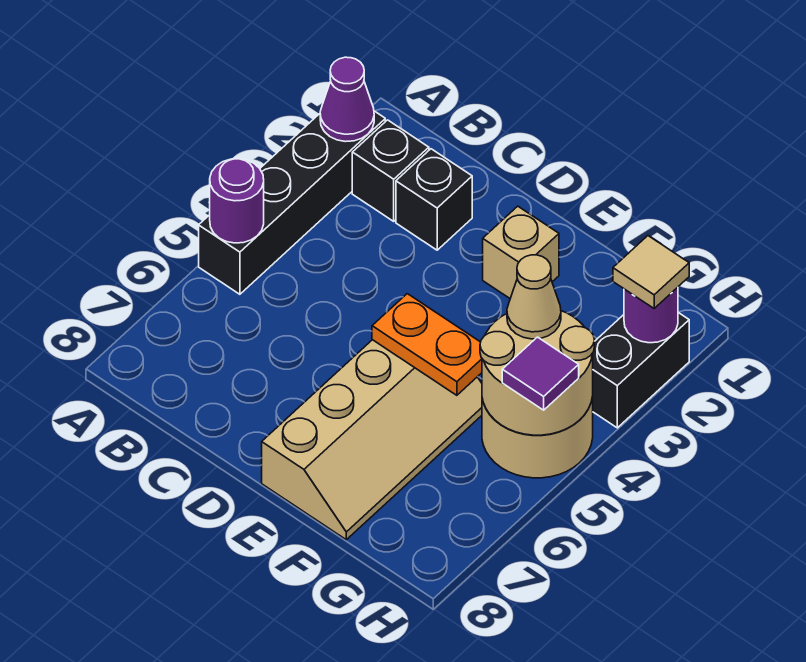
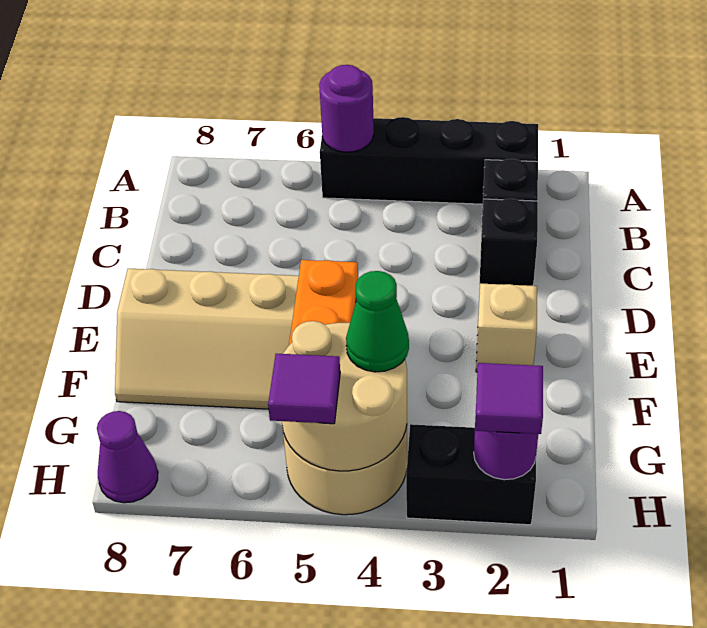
purple 1x1 cone [320,57,374,142] -> purple 1x1 cone moved to [97,411,158,503]
tan 1x1 cone [507,255,561,339] -> green 1x1 cone [346,271,409,372]
tan 1x1 tile [613,236,689,308] -> purple 1x1 tile [475,363,543,434]

